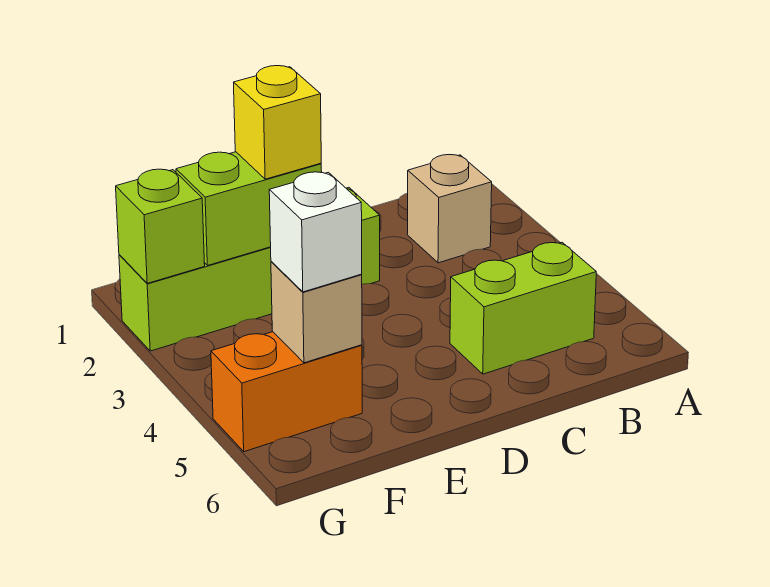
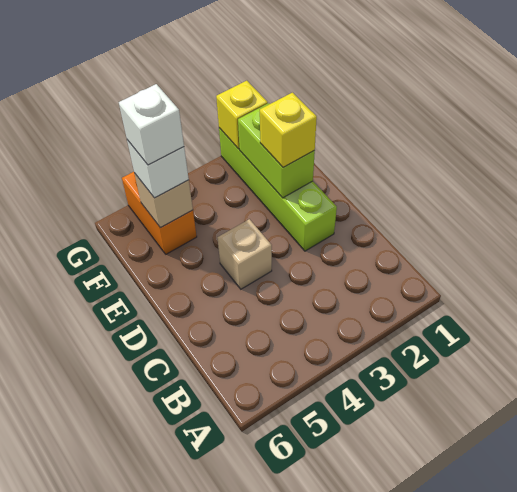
tan 1x1 brick [407,155,492,263] -> tan 1x1 brick moved to [217,219,272,289]
lime 1x2 brick [450,243,596,374] -> none
none -> white 1x1 brick [119,84,184,165]
lime 1x1 brick [116,169,205,283] -> yellow 1x1 brick [216,81,268,149]

